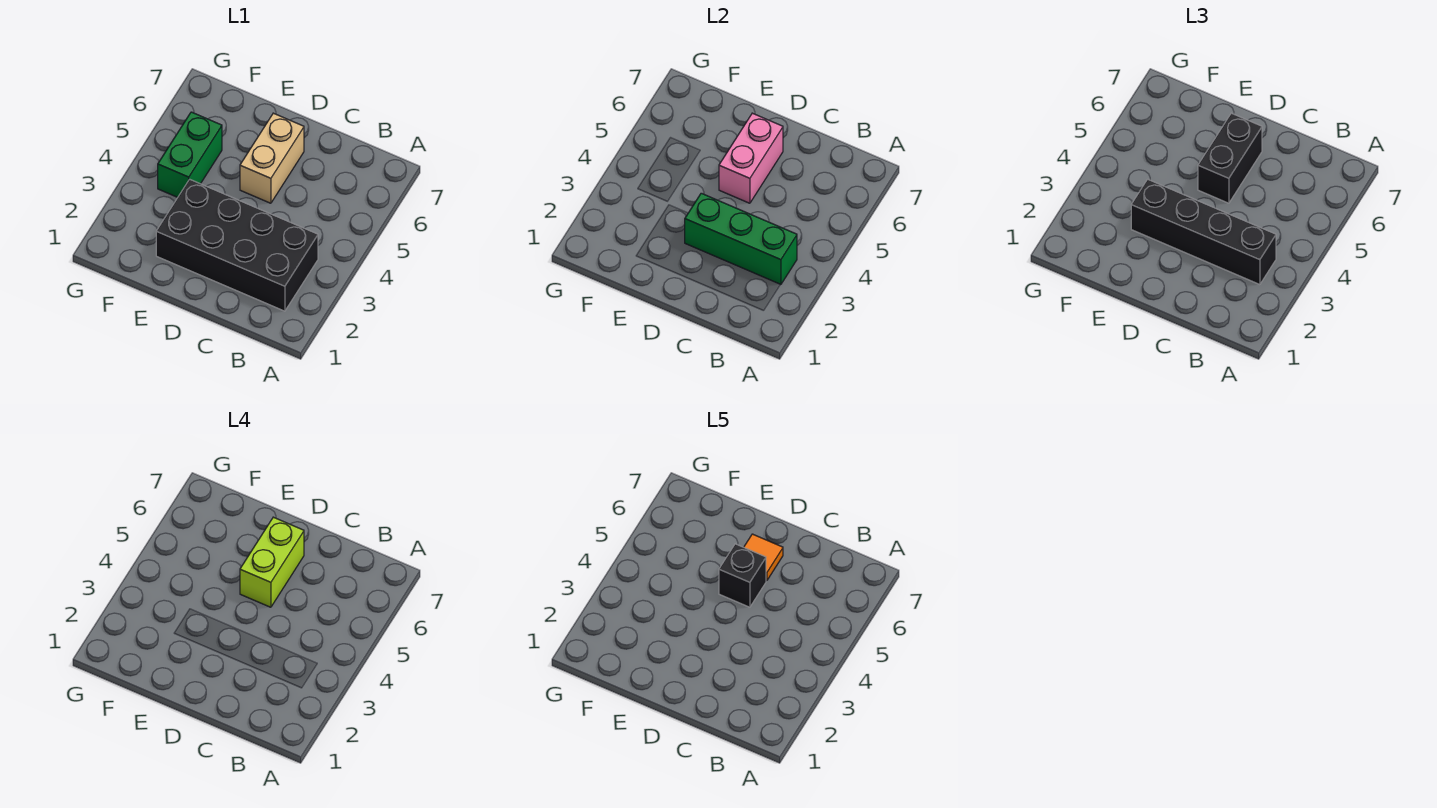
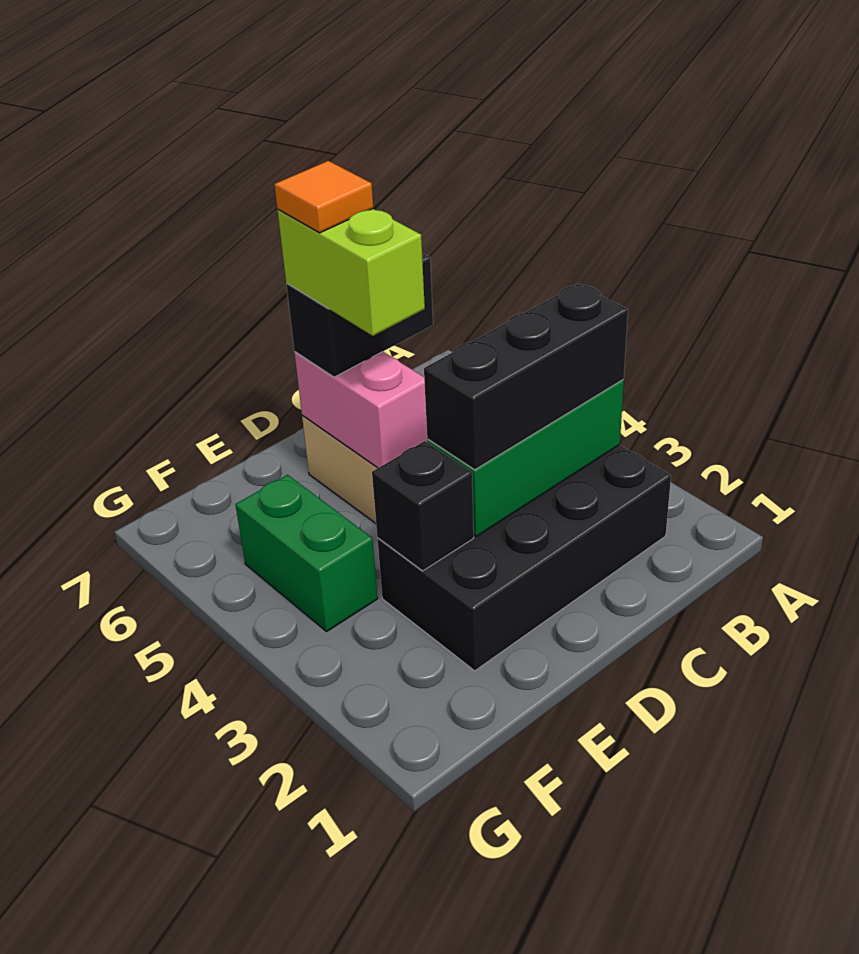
black 1x4 brick [1131,179,1276,285] -> black 1x3 brick [424,284,628,470]
black 1x2 brick [1198,113,1262,203] -> black 1x2 brick turned to [286,253,433,377]
black 1x1 brick [719,544,766,607] -> black 1x1 brick moved to [372,441,474,571]

